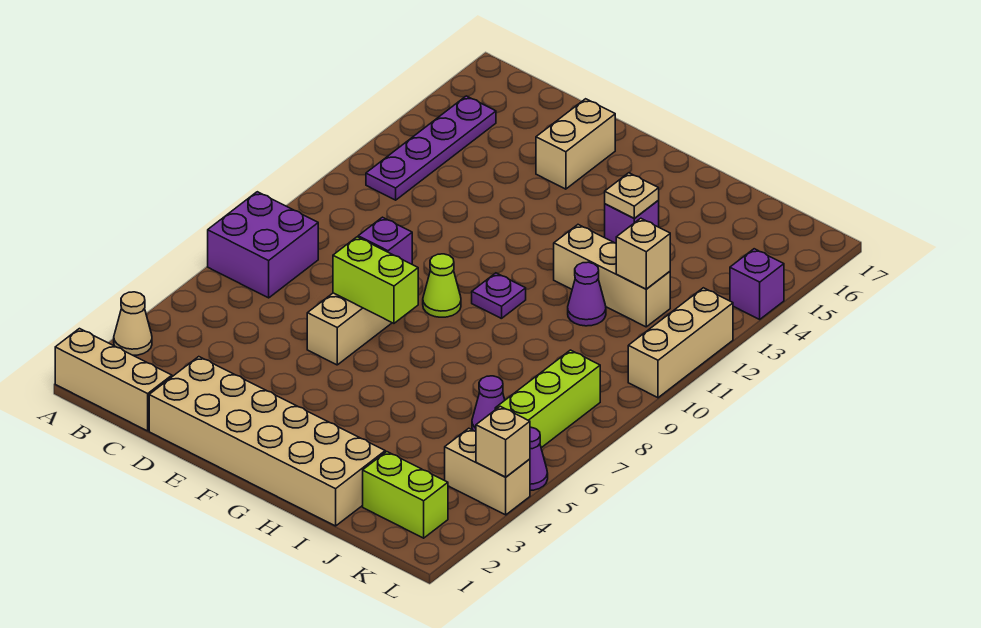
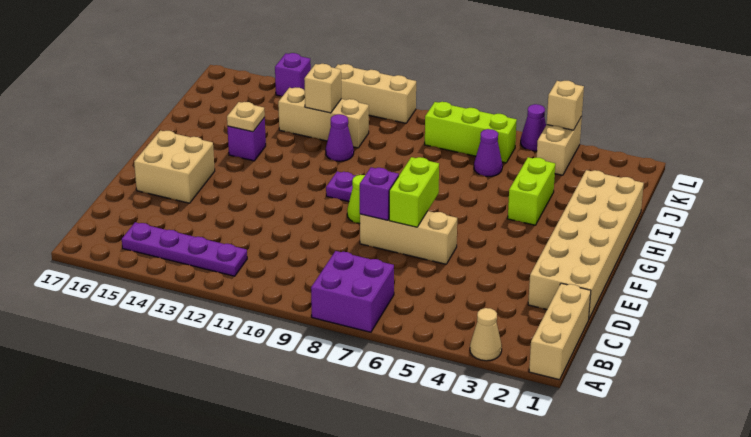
tan 1x2 brick [536,99,615,189] -> tan 2x2 brick [134,130,215,203]
tan 1x3 brick [554,225,670,327] -> tan 1x3 brick turned to [278,88,369,148]
lime 1x2 brick [363,452,448,538] -> lime 1x2 brick moved to [508,157,555,225]

